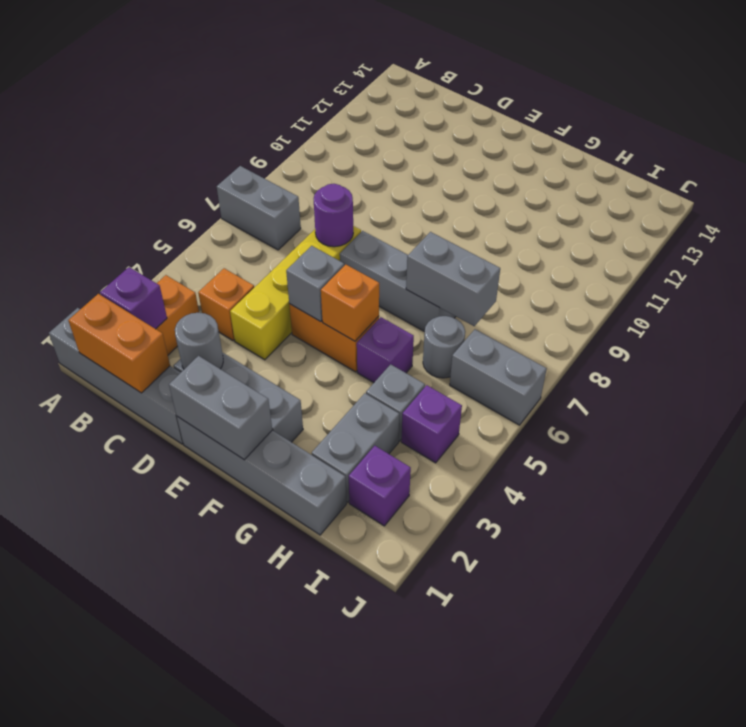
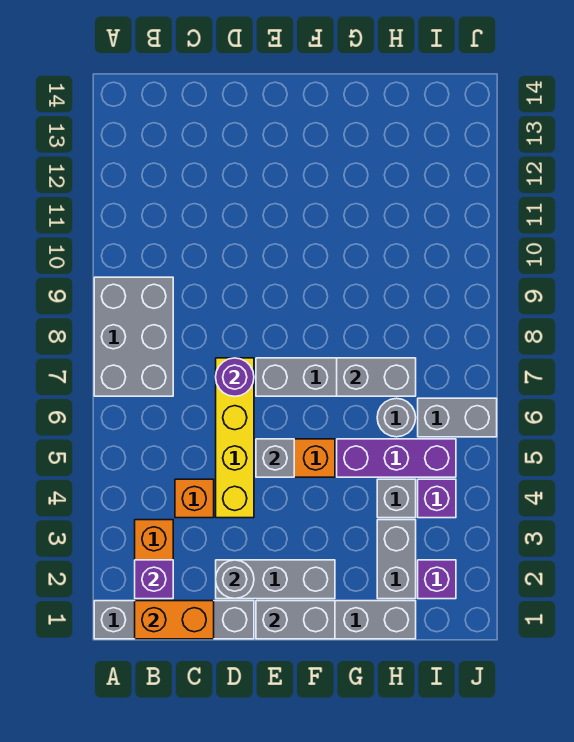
grey 1x2 brick [217,166,301,250] -> grey 2x3 brick [94,277,173,396]
orange 1x1 brick [321,265,379,341] -> none
purple 1x1 brick [357,317,414,383] -> purple 1x3 brick [337,439,456,477]

